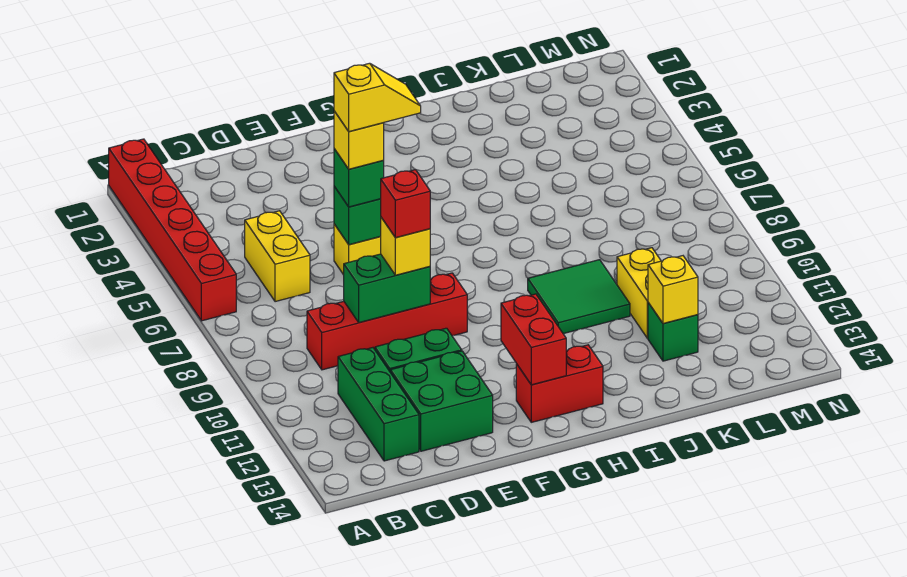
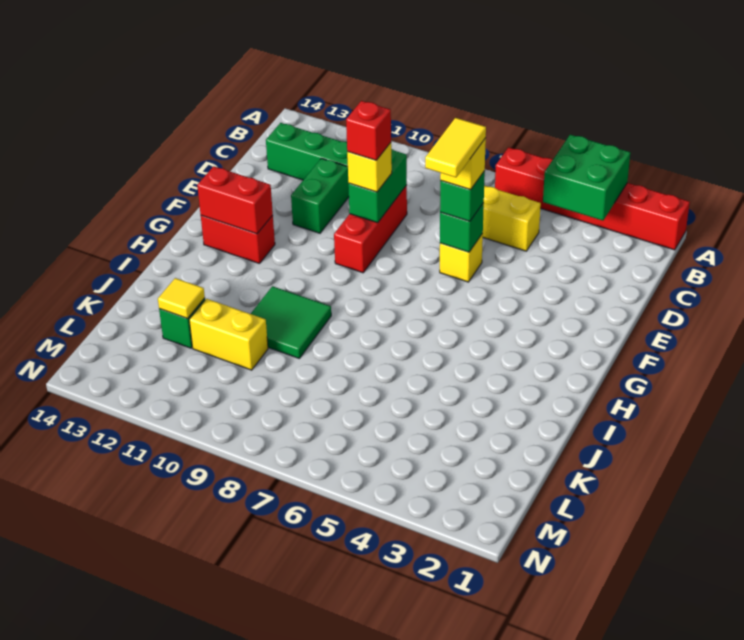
red 1x4 brick [307,273,467,370] -> red 1x3 brick [334,185,407,273]
green 2x2 brick [390,351,493,451] -> green 2x2 brick moved to [543,135,630,221]
yellow 1x2 slope [334,63,421,131] -> yellow 1x2 tile [425,118,486,177]
red 1x2 brick [516,345,603,422] -> red 1x2 brick turned to [201,215,275,264]
yellow 1x1 brick [648,256,698,323] -> yellow 1x1 tile [158,278,205,319]

